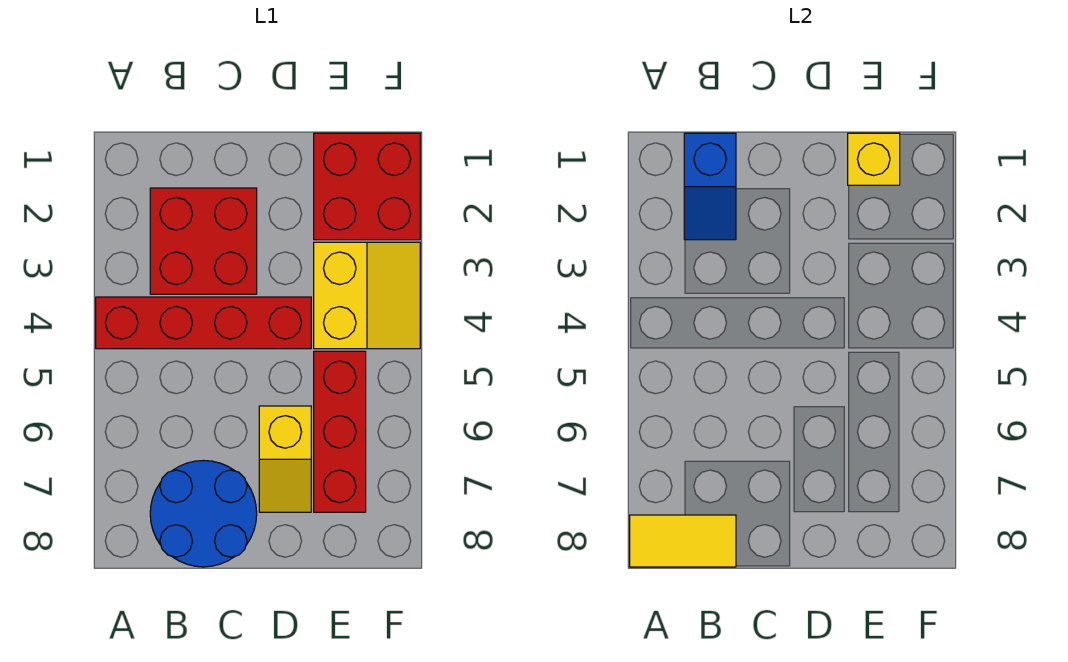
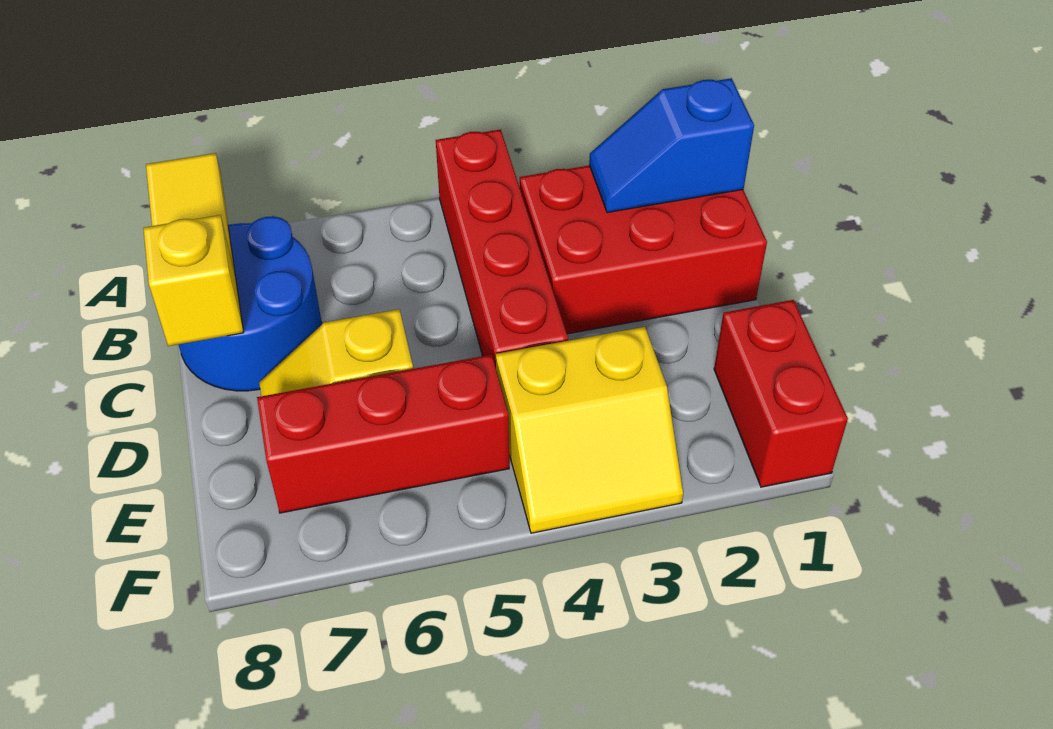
red 2x2 brick [150,188,257,294] -> red 2x3 brick [520,165,767,334]
red 2x2 brick [314,133,420,240] -> red 1x2 brick [714,300,848,487]
yellow 1x1 brick [848,133,900,185] -> yellow 1x1 brick moved to [143,215,244,346]

